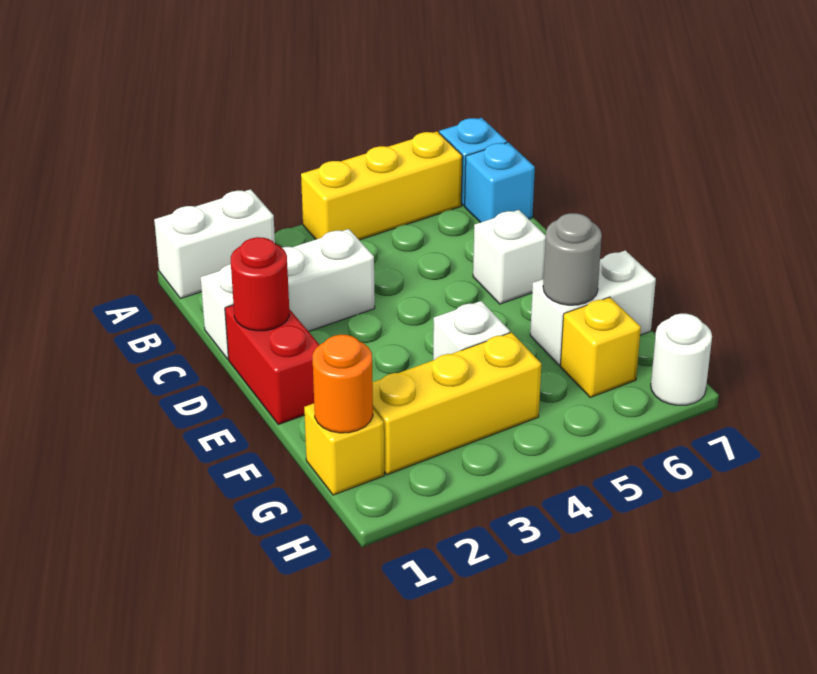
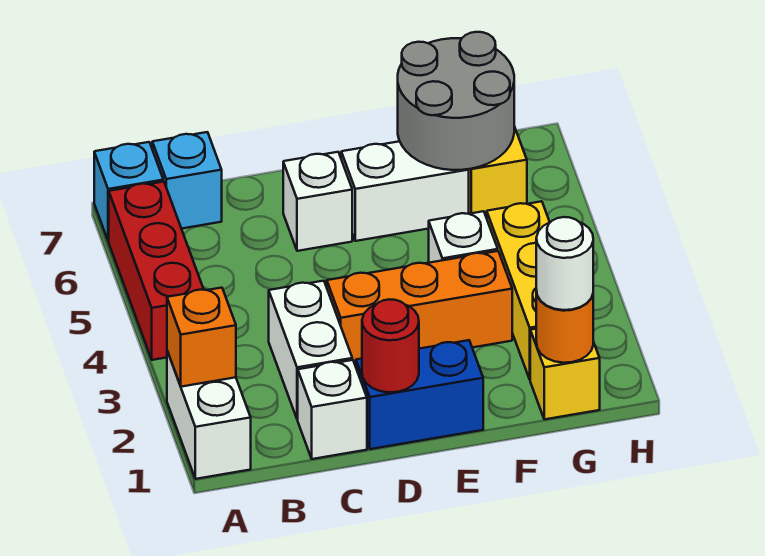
none -> orange 1x1 brick [167,288,236,387]
yellow 1x3 brick [301,132,462,240] -> red 1x3 brick [109,182,204,360]
red 1x2 brick [225,305,319,424] -> blue 1x2 brick [356,340,483,449]
none -> orange 1x3 brick [327,251,512,366]
white 1x2 brick [530,250,656,365] -> white 1x2 brick turned to [341,141,469,241]
grey 1x1 round brick [543,213,602,305] -> grey 2x2 round brick [398,32,514,170]
white 1x1 round brick [651,314,712,405] -> white 1x1 round brick moved to [536,217,593,310]

